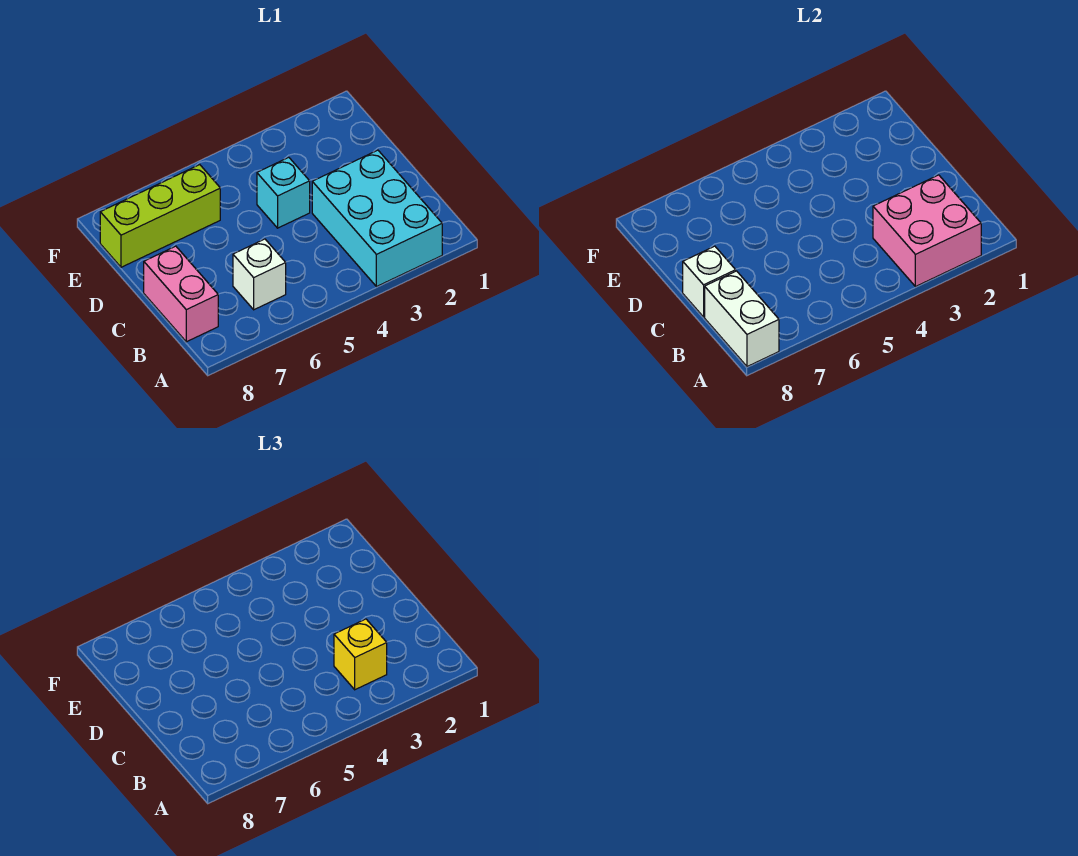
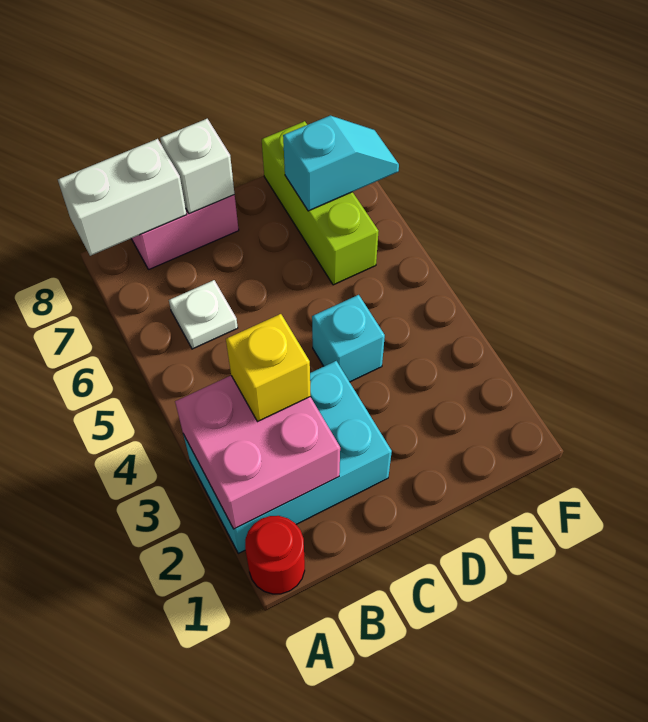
none -> red 1x1 round brick [245,516,305,594]
white 1x1 brick [233,239,286,310] -> white 1x1 plate [169,280,238,349]
none -> cyan 1x2 slope [283,116,399,211]

